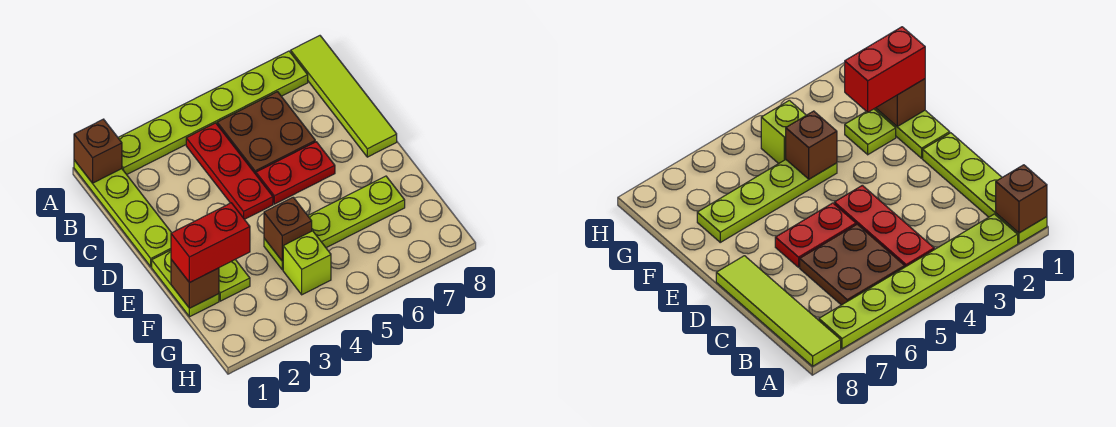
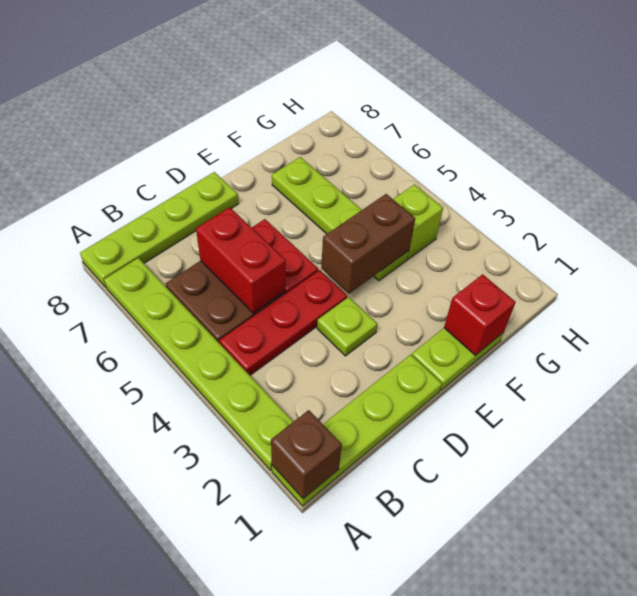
lime 1x4 tile [291,36,397,157] -> lime 1x4 plate [80,172,239,287]
brown 1x1 brick [171,260,219,308] -> red 1x1 brick [444,274,516,355]
red 1x2 brick [171,203,250,283] -> red 1x2 brick moved to [196,207,286,313]
lime 1x1 plate [219,260,250,301] -> lime 1x1 plate moved to [317,297,378,356]
brown 1x1 brick [264,197,312,261] -> brown 1x2 brick [321,194,415,294]

